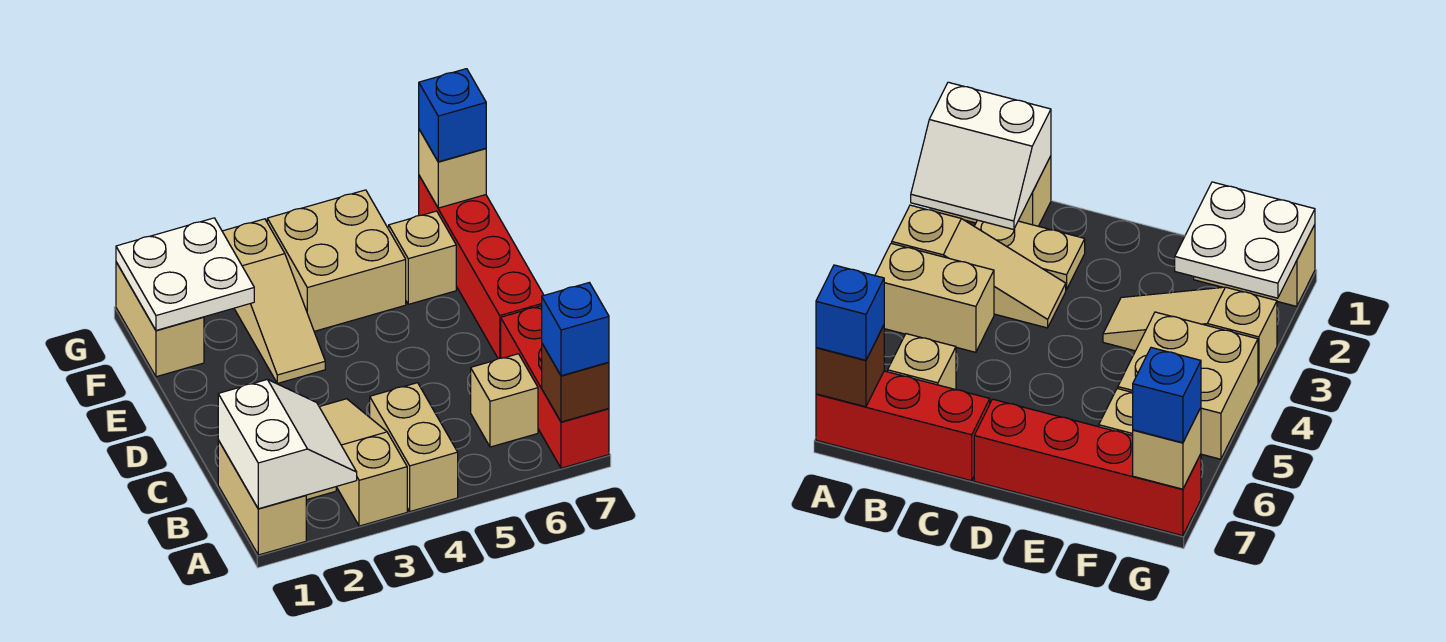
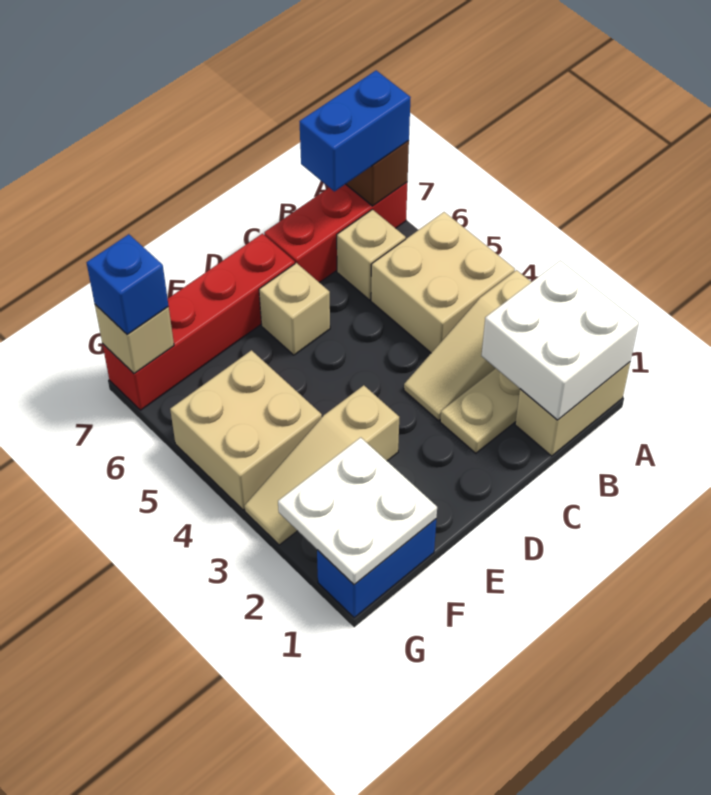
white 2x2 slope [218,379,357,509] -> white 2x2 brick [481,261,639,420]
tan 1x2 brick [370,383,458,511] -> tan 2x2 brick [371,212,515,353]
blue 1x1 brick [542,283,609,376] -> blue 1x2 brick [299,71,411,191]
tan 1x3 slope [222,219,325,383] -> tan 1x3 slope turned to [244,385,399,545]
tan 1x2 brick [116,262,204,377] -> blue 1x2 brick [317,519,436,618]
tan 1x1 brick [389,211,456,304] -> tan 1x1 brick moved to [259,263,330,355]

